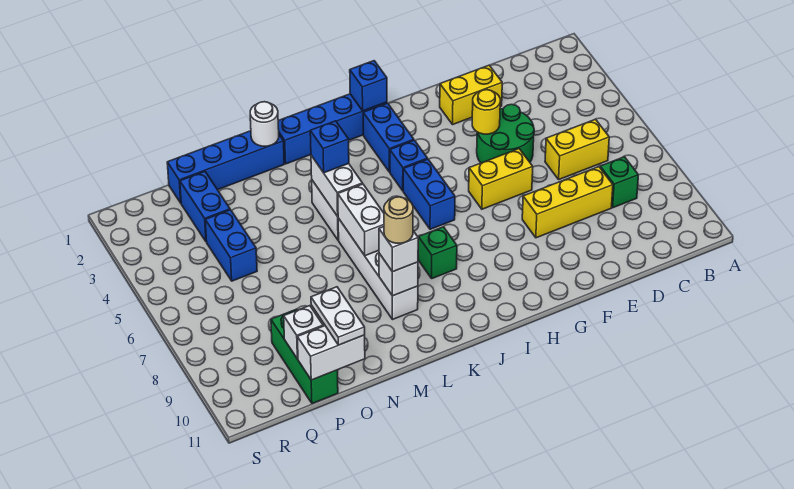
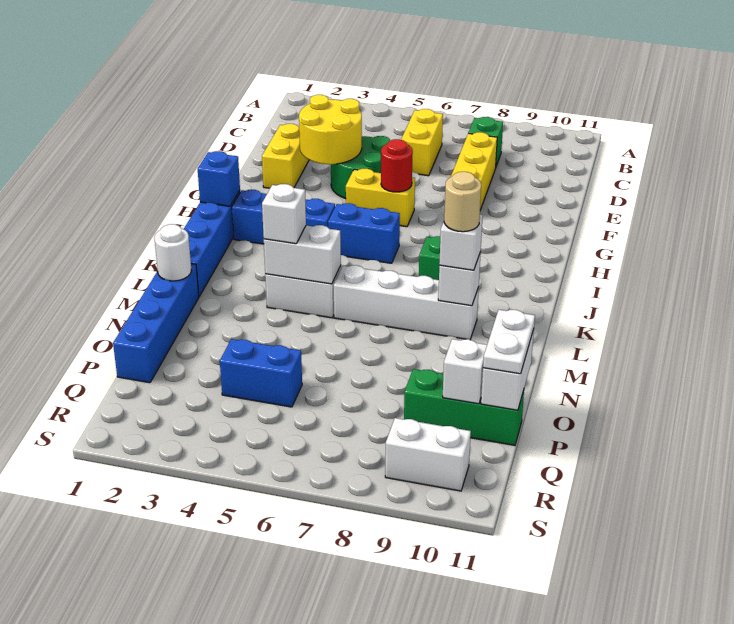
yellow 1x1 round brick [472,90,500,134] -> yellow 2x2 round brick [299,95,362,164]
yellow 1x2 brick [469,149,533,209] -> yellow 1x2 brick turned to [346,169,415,227]
none -> red 1x1 round brick [381,139,413,192]
blue 1x1 brick [310,121,349,173] -> white 1x1 brick [262,184,306,244]
white 1x2 brick [338,184,384,256] -> white 1x2 brick moved to [385,418,471,491]
white 1x2 plate [311,287,365,345] -> white 1x2 plate turned to [483,310,535,374]
blue 1x2 brick [180,172,230,242] -> none

